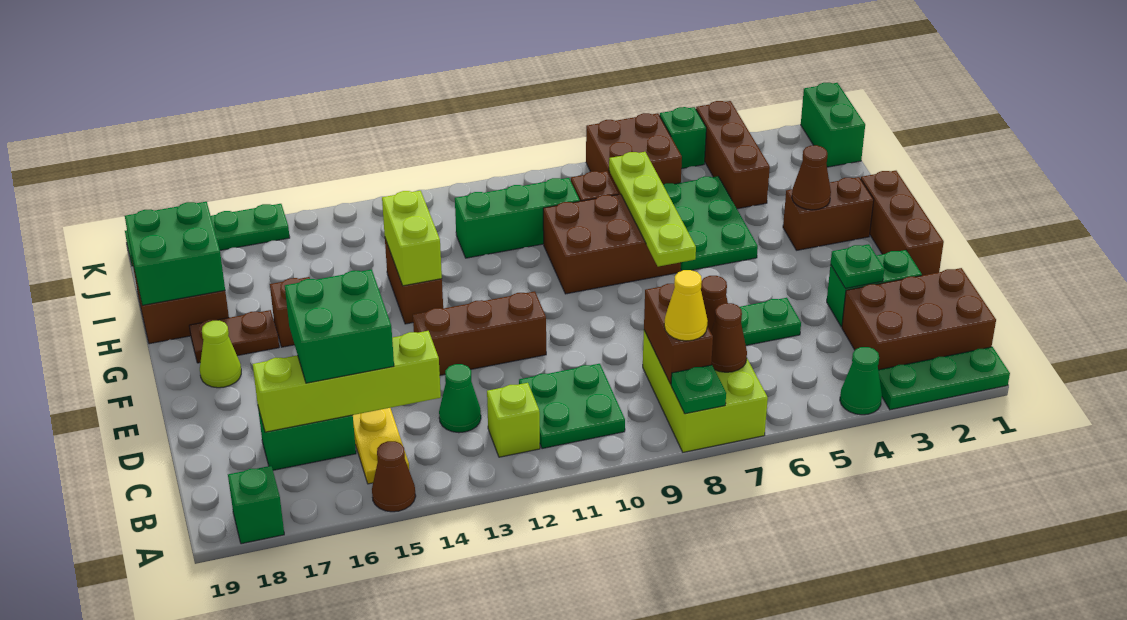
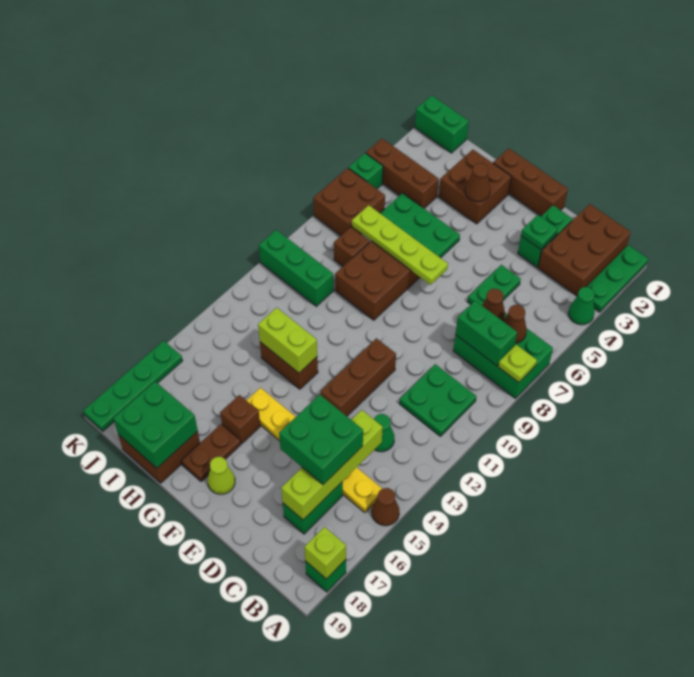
lime 2x3 brick [643,331,768,452] -> green 2x3 brick [453,313,553,399]
green 1x1 plate [671,365,726,414] -> lime 1x1 plate [498,345,537,382]
brown 1x2 brick [644,284,713,384] -> green 1x2 brick [455,301,517,366]
yellow 1x1 cone [664,270,708,341] -> none
lime 1x1 brick [487,383,540,457] -> lime 1x1 brick moved to [304,527,346,579]
brown 1x2 brick [783,177,874,250] -> brown 2x2 brick [439,150,511,224]
green 1x3 brick [455,178,580,258] -> green 1x3 brick turned to [259,230,334,306]

